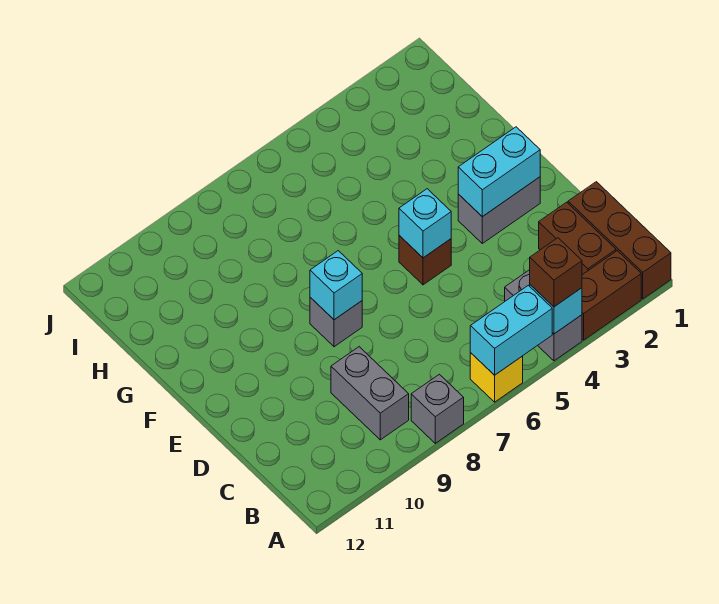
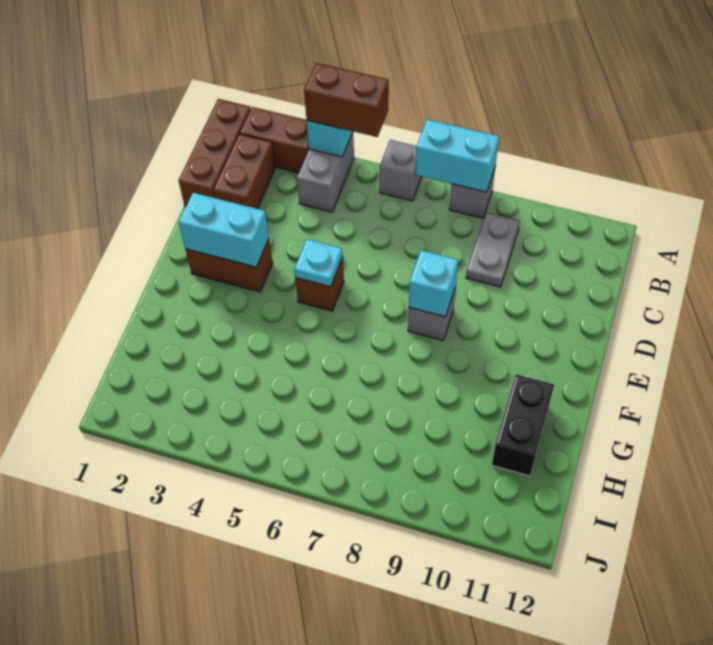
brown 1x1 brick [530,238,582,307] -> brown 1x2 brick [304,63,389,137]
cyan 1x2 brick [470,285,552,375] -> cyan 1x2 brick moved to [416,119,499,192]
yellow 1x1 brick [470,353,523,402] -> grey 1x1 brick [380,140,422,201]
grey 1x2 brick [331,347,409,440] -> grey 1x2 plate [466,212,520,287]
grey 1x2 brick [458,177,540,243] -> brown 1x2 brick [186,239,273,292]
cyan 1x1 brick [399,189,451,258] -> cyan 1x1 plate [294,239,343,287]
none -> black 1x2 brick [492,374,554,476]

